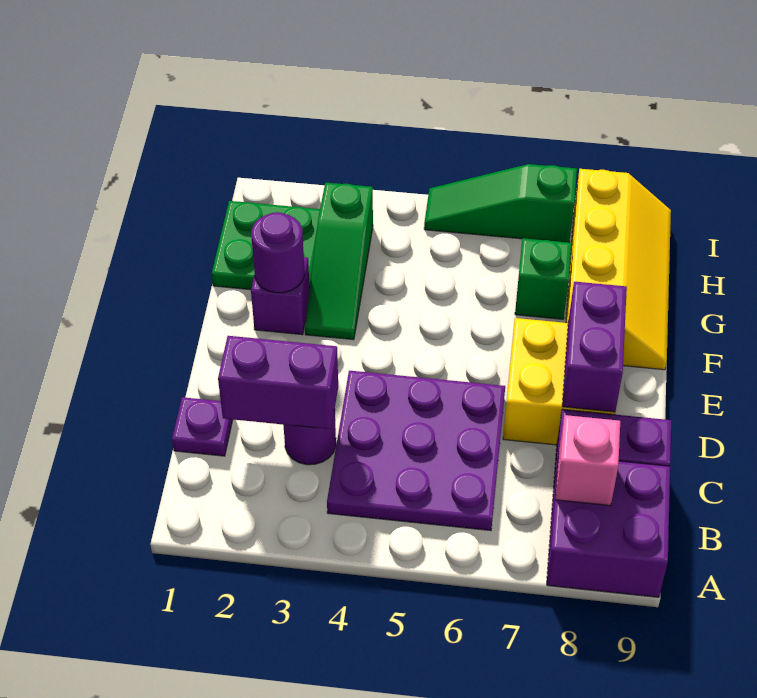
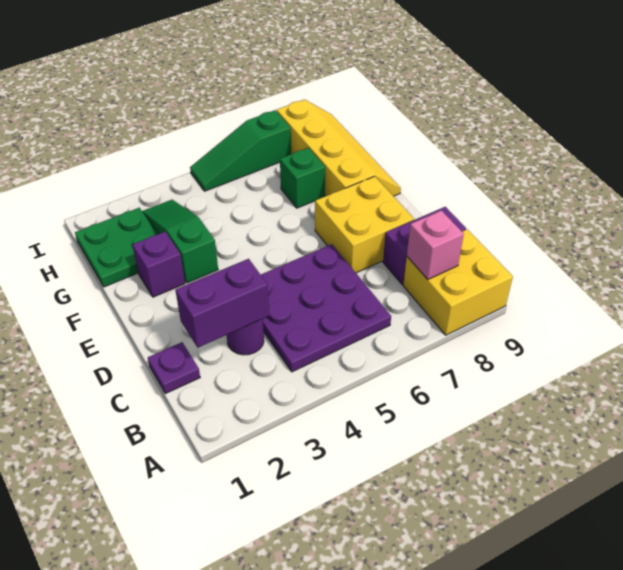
purple 2x2 brick [547,461,670,597] -> yellow 2x2 brick [403,229,513,335]
purple 1x2 brick [562,282,627,412] -> none
purple 1x1 round brick [251,212,304,293] -> none
green 1x3 slope [305,183,373,340] -> green 1x3 slope turned to [142,200,218,283]

